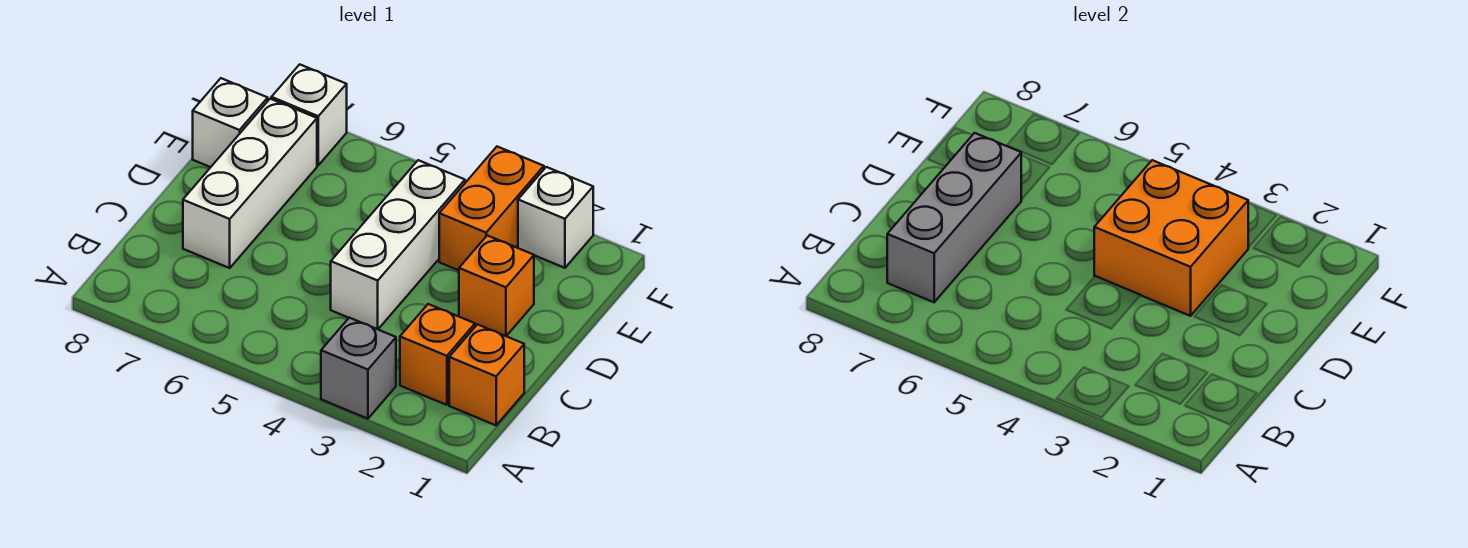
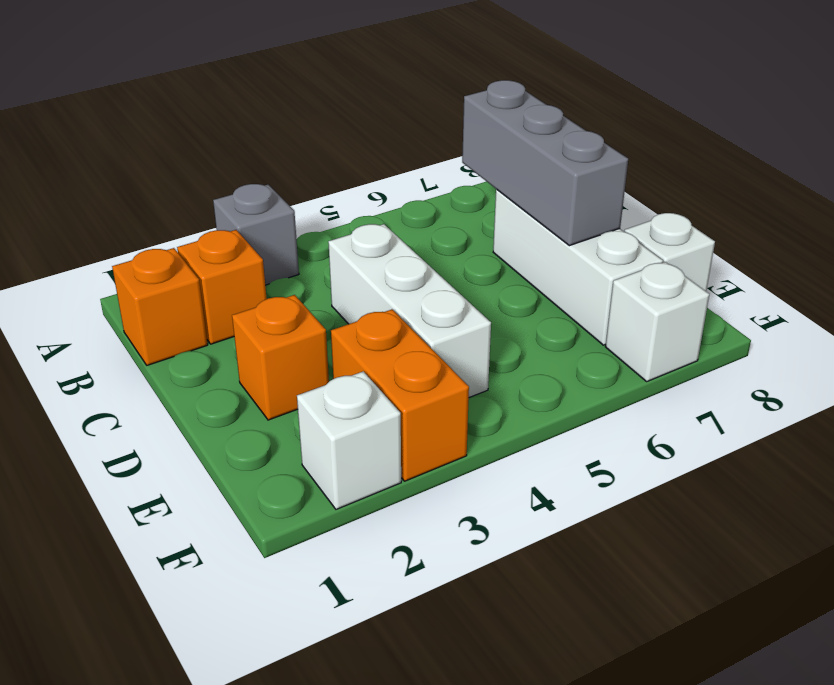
orange 2x2 brick [1094,160,1248,316] -> none

